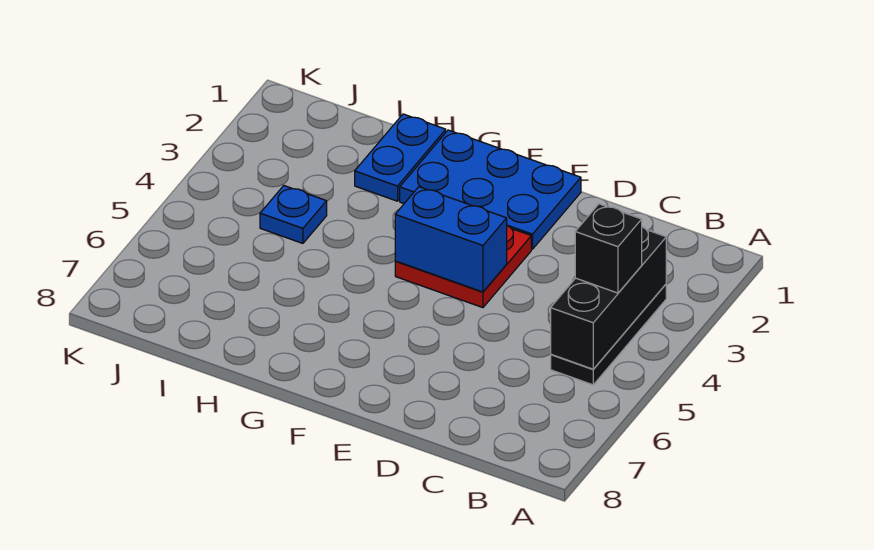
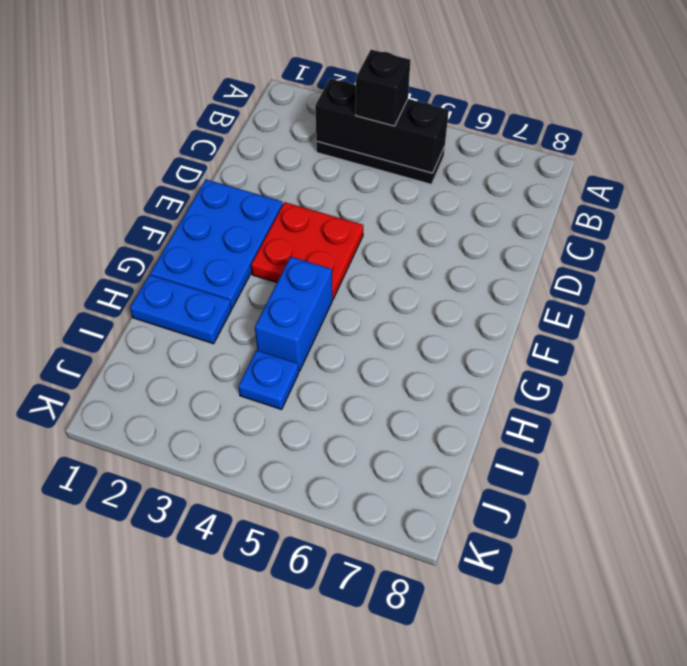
blue 1x2 brick [395,187,507,292] -> blue 1x2 brick moved to [255,257,332,371]

